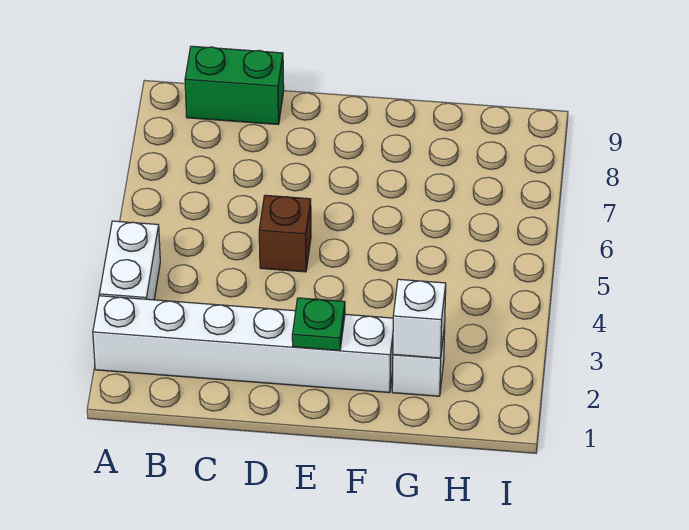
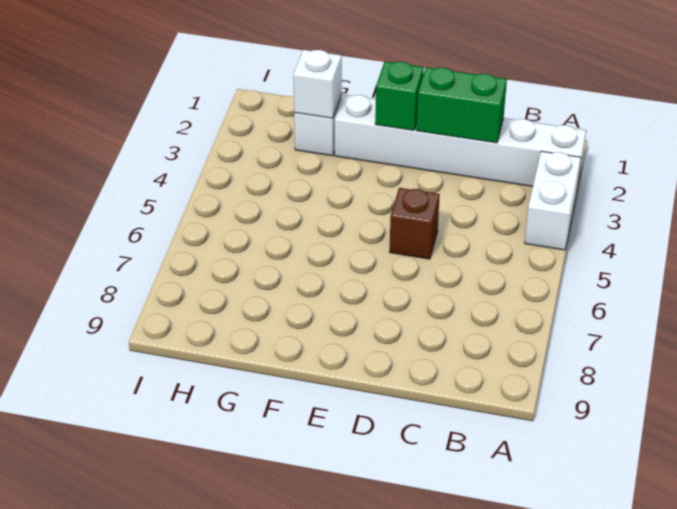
green 1x2 brick [185,46,284,124] -> green 1x2 brick moved to [416,67,507,143]
green 1x1 plate [292,298,345,350] -> green 1x1 brick [375,61,424,130]

